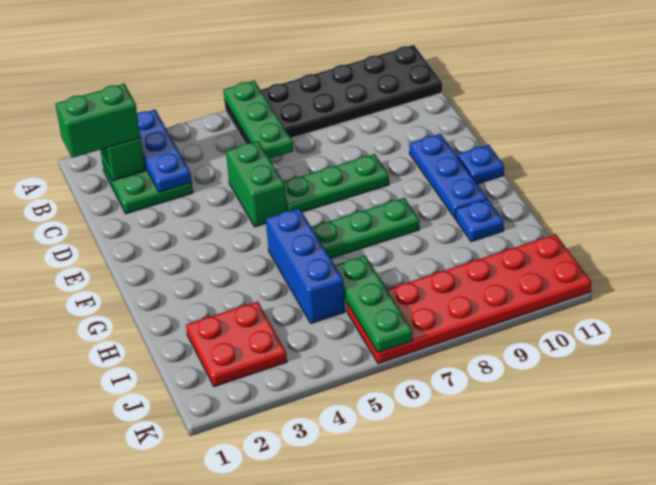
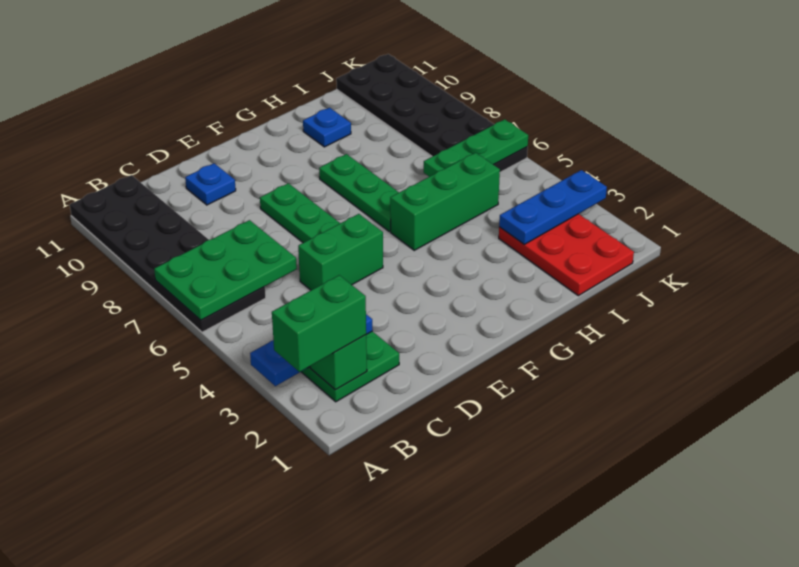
green 1x3 plate [223,81,293,159] -> green 2x3 plate [154,220,297,320]
green 1x2 brick [56,84,140,158] -> green 1x2 brick turned to [272,275,366,372]
blue 1x3 plate [409,134,487,218] -> blue 1x3 plate moved to [499,170,607,244]
blue 1x1 plate [458,145,504,184] -> blue 1x1 plate moved to [185,163,236,205]
blue 1x3 brick [266,208,345,323] -> green 1x3 brick [390,153,500,250]
red 2x2 plate [186,301,287,387] -> red 2x3 plate [499,214,634,296]
red 2x6 plate [347,234,591,364] -> black 2x6 plate [336,54,528,172]

